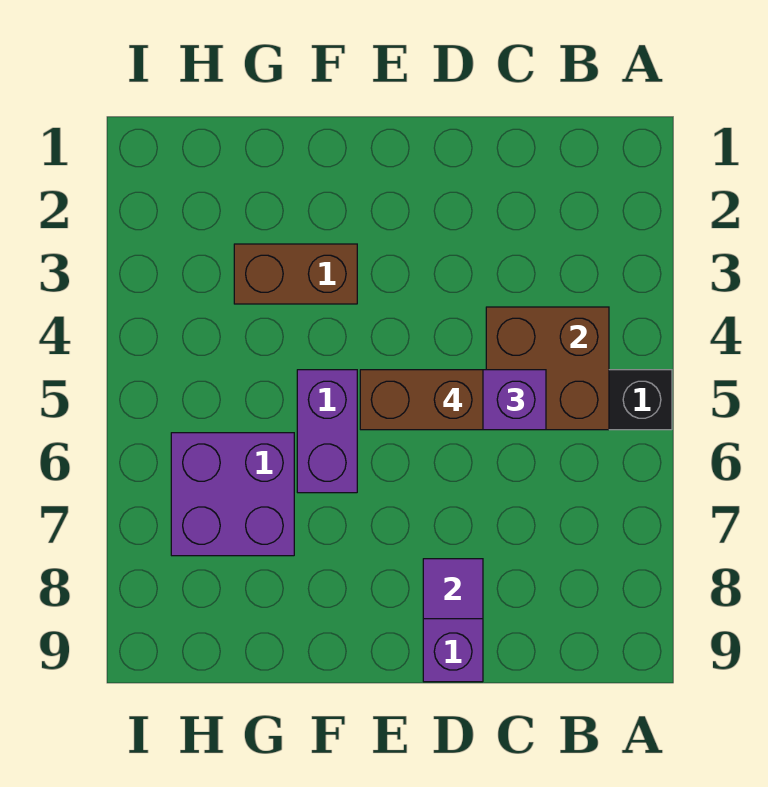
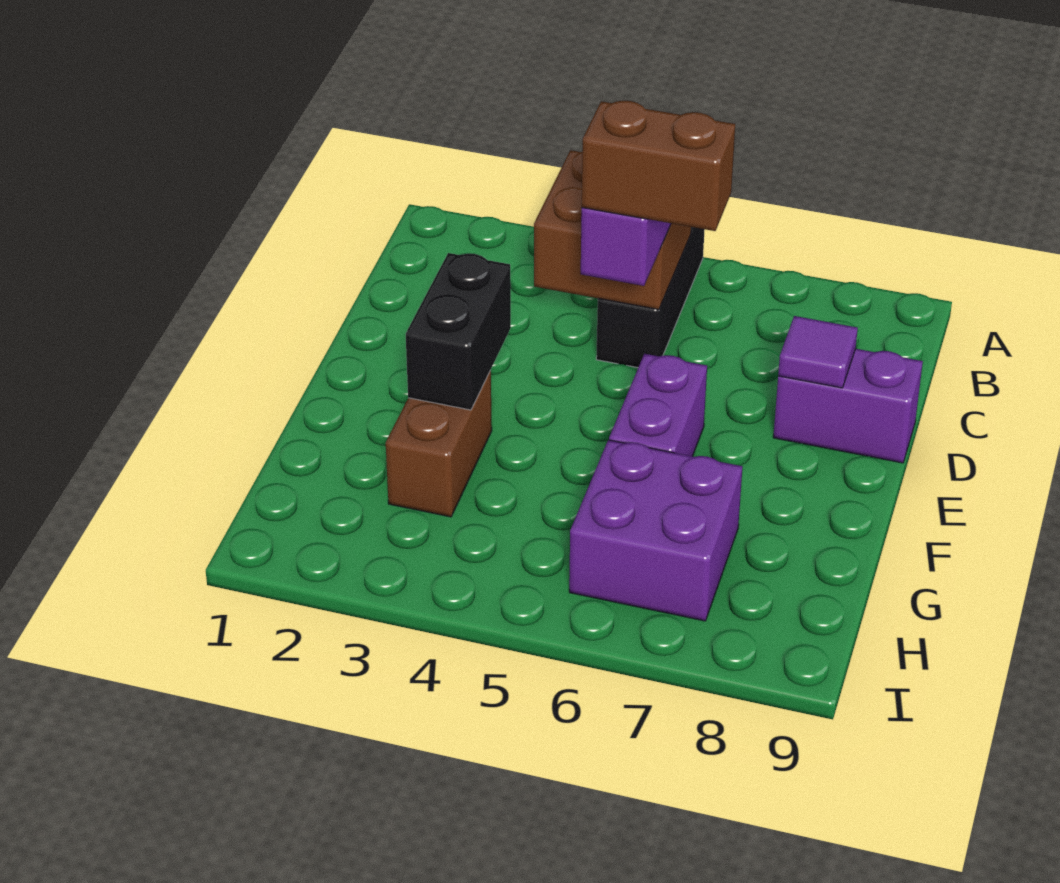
brown 1x2 brick [360,370,483,430] -> brown 1x2 brick turned to [582,101,735,231]
none -> black 1x2 brick [406,253,511,410]
purple 1x2 brick [297,370,357,493] -> purple 1x2 brick turned to [609,354,707,456]

